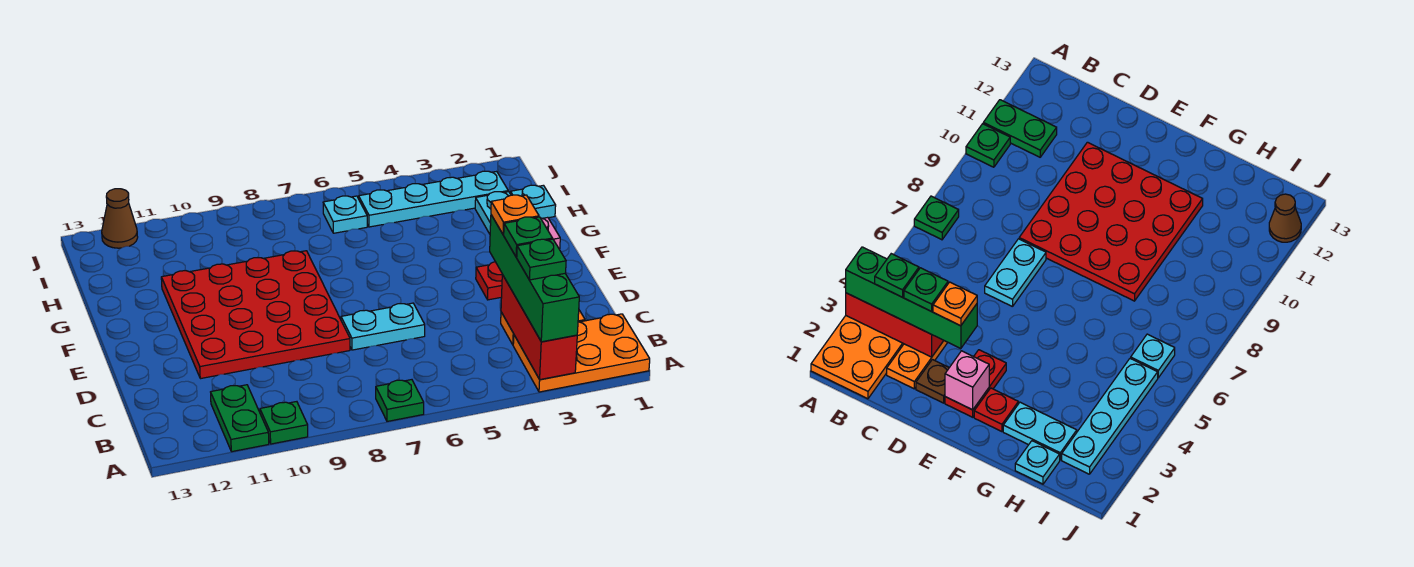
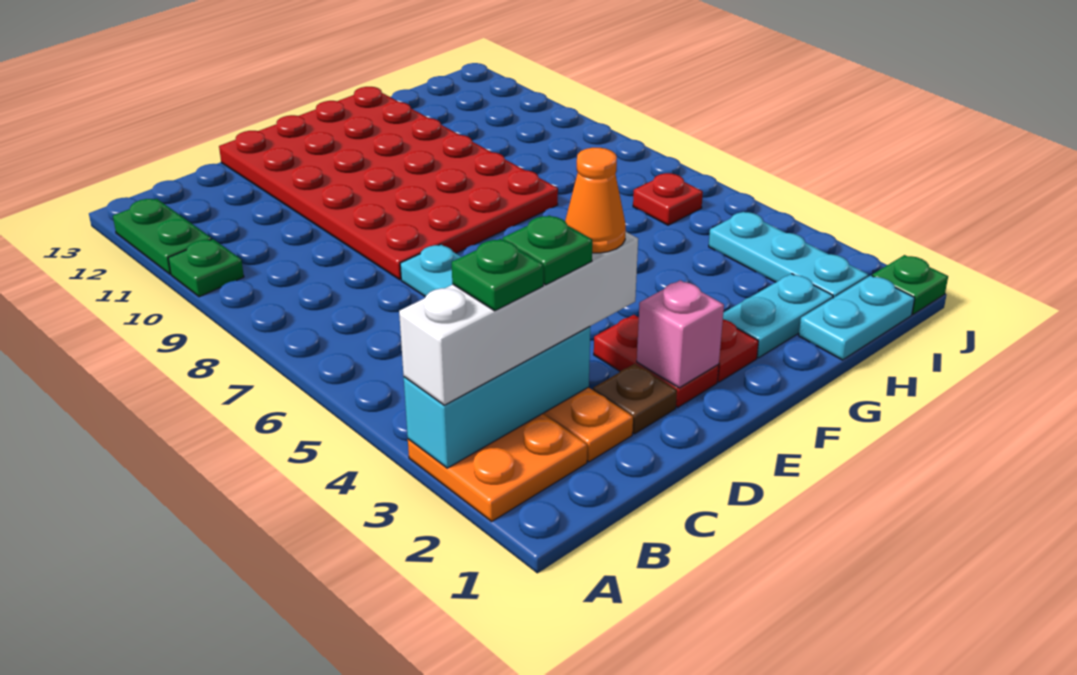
orange 2x3 plate [513,314,650,392] -> orange 2x2 plate [408,414,587,522]
red 1x3 brick [501,274,577,379] -> cyan 1x3 brick [404,327,590,468]
green 1x4 brick [490,215,579,342] -> white 1x4 brick [399,232,638,405]
green 1x1 plate [376,380,424,421] -> green 1x1 plate moved to [872,255,948,314]
green 1x2 plate [211,385,269,452] -> green 1x2 plate turned to [113,199,212,274]
orange 1x1 plate [491,195,539,235] -> orange 1x1 cone [565,148,626,253]
red 4x4 plate [161,251,350,379] -> red 4x6 plate [219,87,558,280]
cyan 1x1 plate [510,185,556,218] -> cyan 1x2 plate [799,276,915,360]
cyan 1x4 plate [359,171,508,227] -> cyan 1x3 plate [709,212,868,298]
cyan 1x1 plate [323,196,367,233] -> red 1x1 plate [633,173,703,225]
brown 1x1 cone [102,189,138,248] -> none

